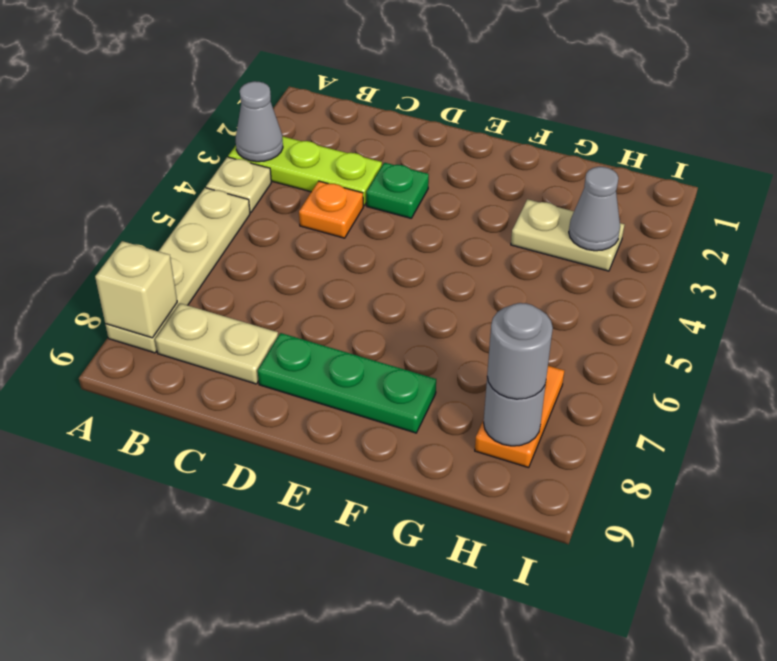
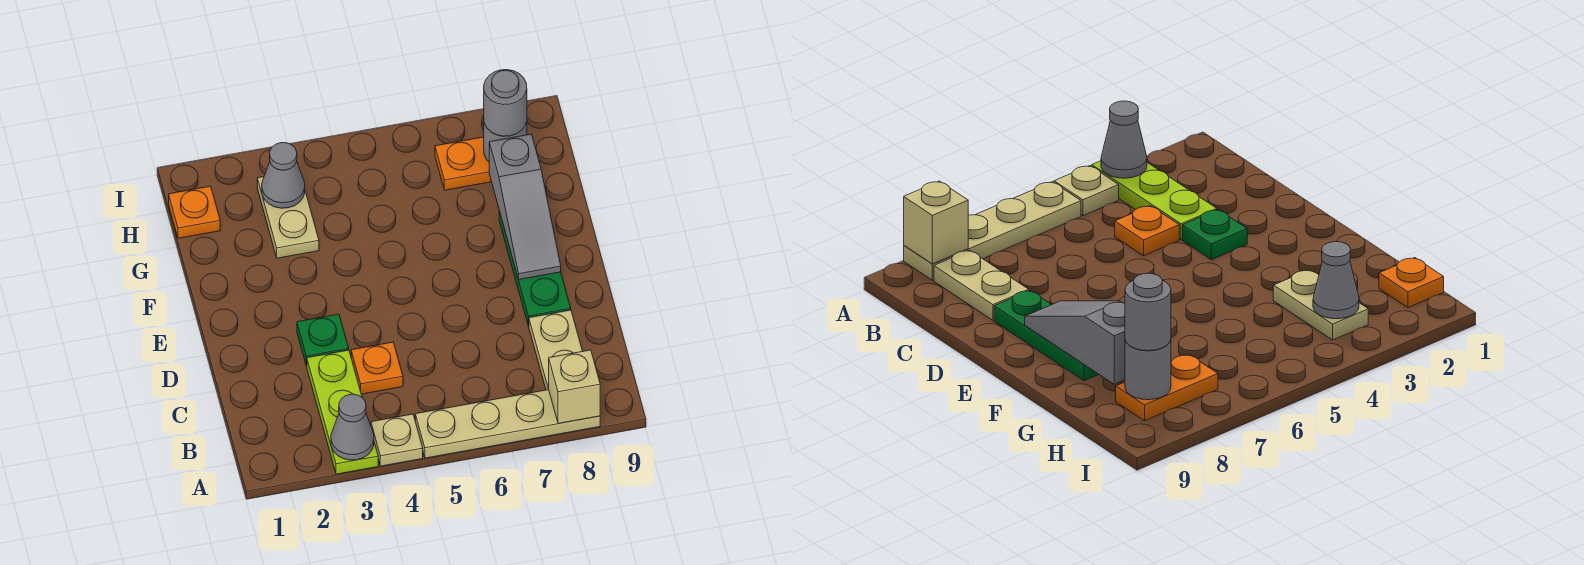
none -> grey 1x3 slope [489,134,561,279]
none -> orange 1x1 plate [169,186,220,238]

